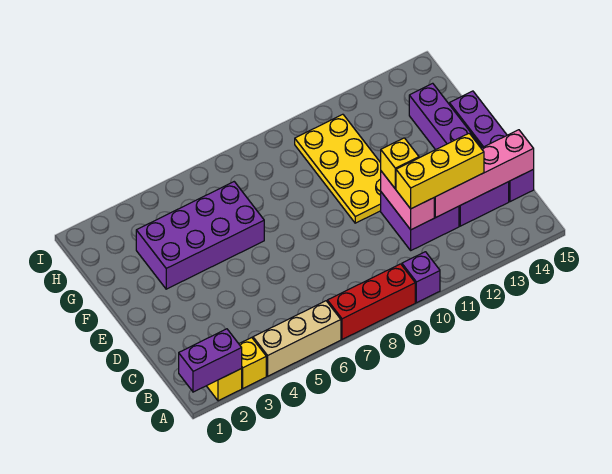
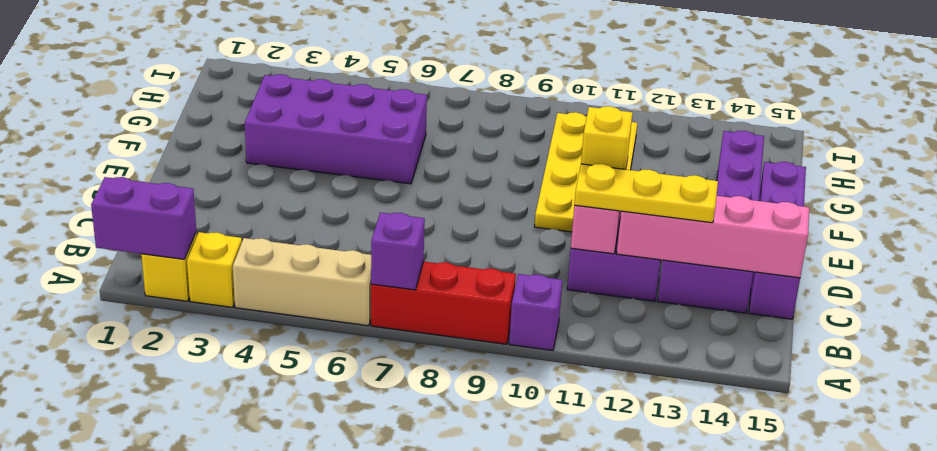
none -> purple 1x1 brick [371,213,425,290]
yellow 1x3 brick [396,133,484,209] -> yellow 1x3 plate [574,164,718,223]

